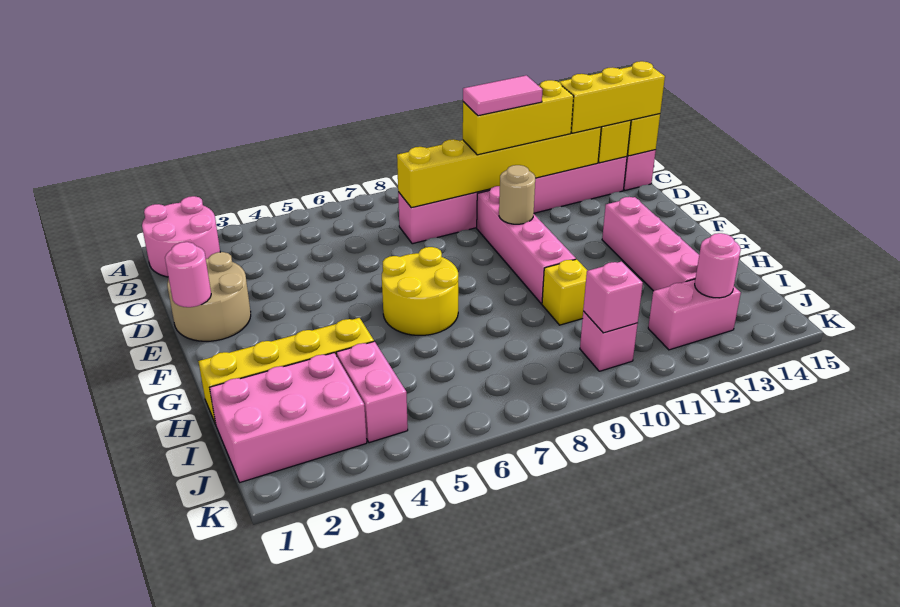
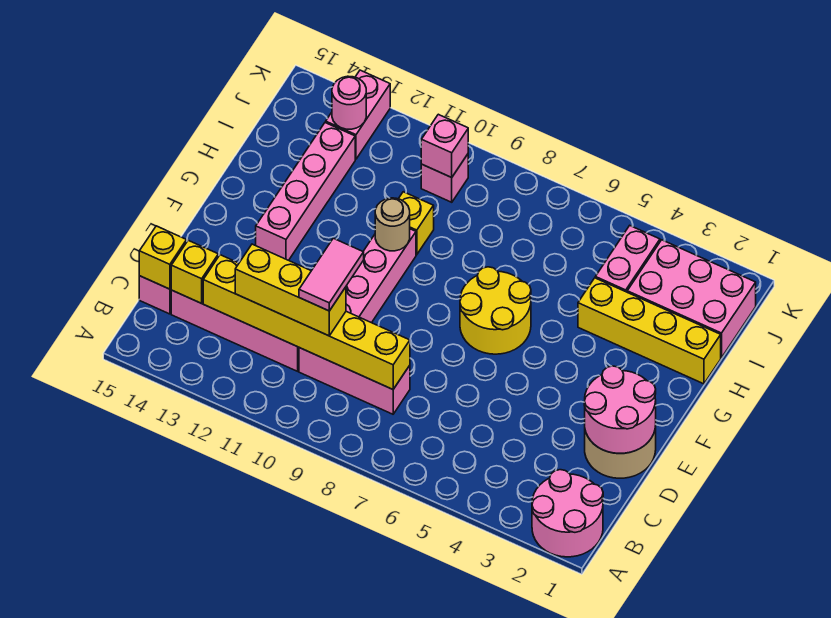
pink 1x2 tile [463,75,543,116] -> pink 1x2 tile turned to [299,238,364,311]
yellow 1x3 brick [559,61,665,133] -> none
pink 1x1 round brick [165,242,211,307] -> pink 2x2 round brick [584,366,656,453]
tan 1x1 round brick [499,165,535,224] -> tan 1x1 round brick moved to [375,198,410,251]
pink 1x2 brick [648,279,741,350] -> pink 1x2 brick turned to [326,70,390,159]

